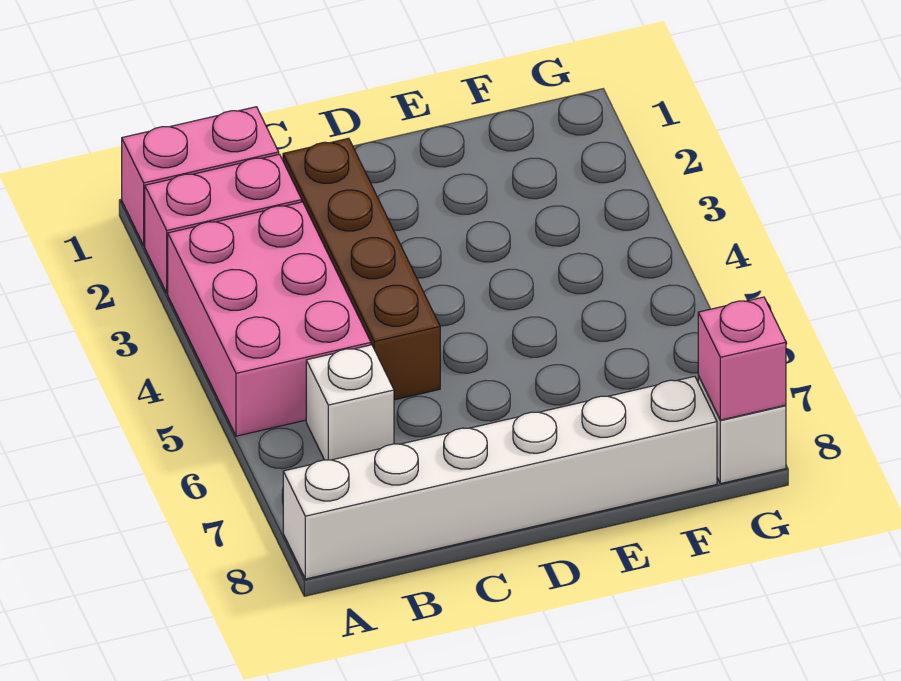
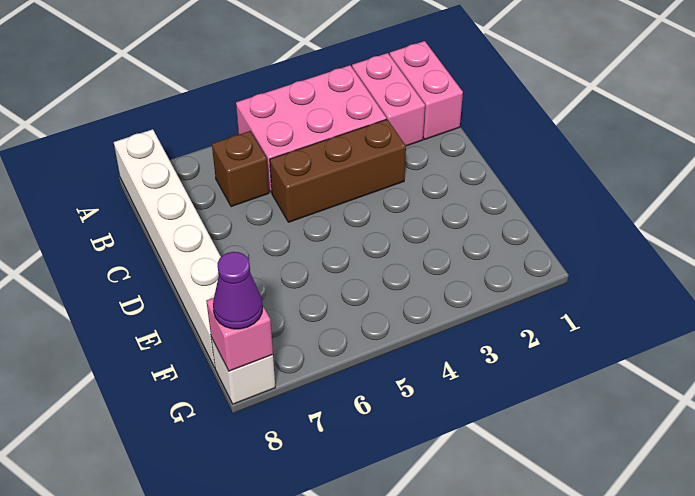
white 1x1 brick [306,345,394,460] -> brown 1x1 brick [212,131,269,207]
brown 1x4 brick [283,138,440,400] -> brown 1x3 brick [270,119,406,222]
none -> purple 1x1 cone [213,252,263,329]

